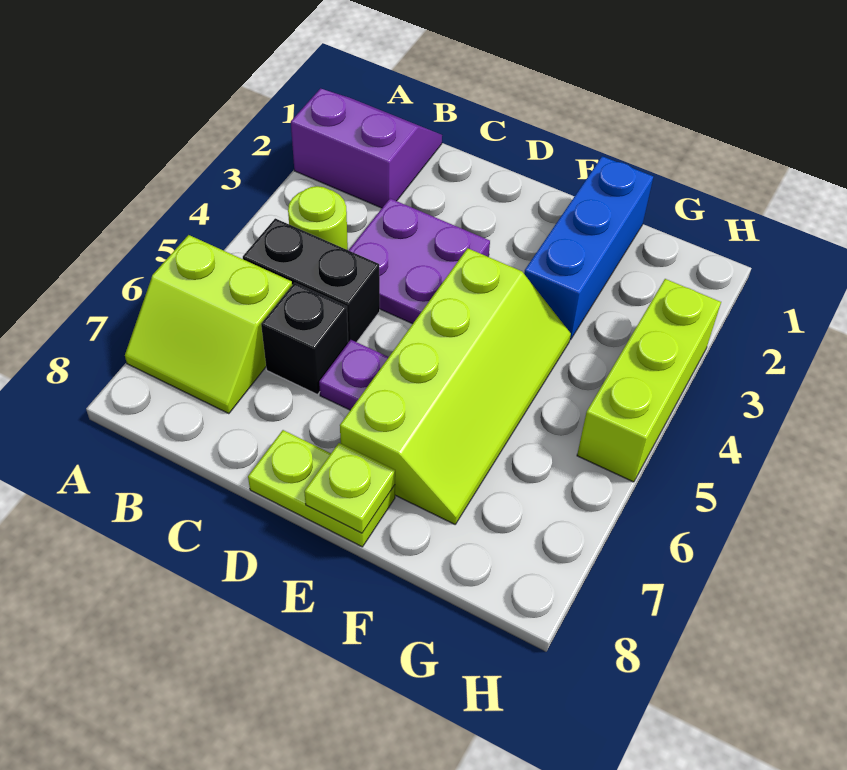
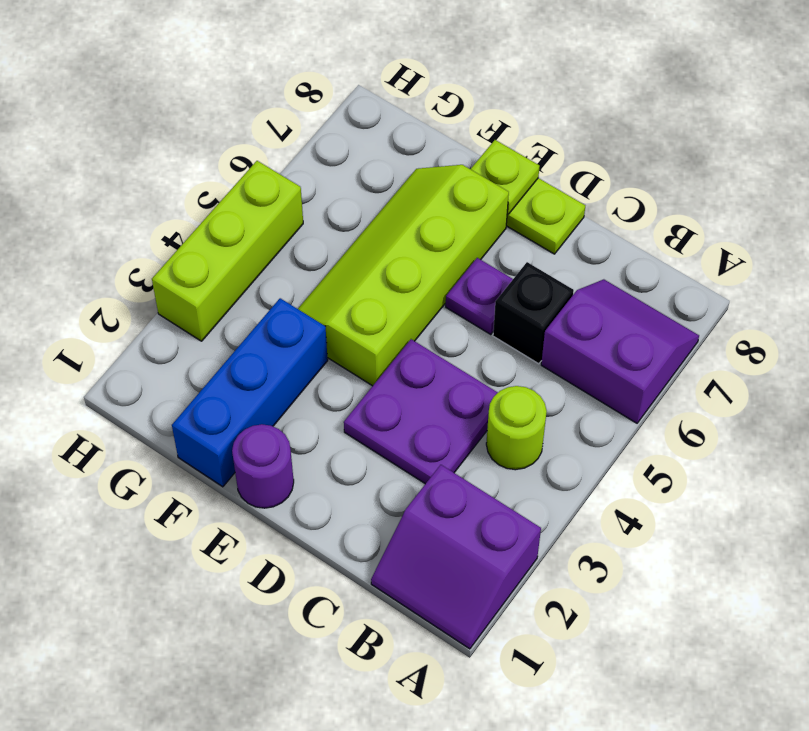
lime 2x2 slope [125,235,292,414] -> purple 2x2 slope [541,279,699,423]
black 1x2 brick [243,218,380,342] -> none
none -> purple 1x1 round brick [232,424,294,508]

